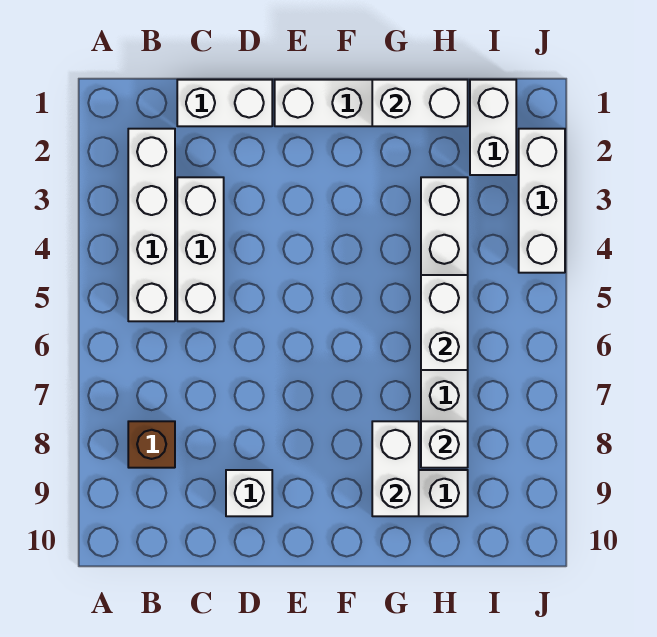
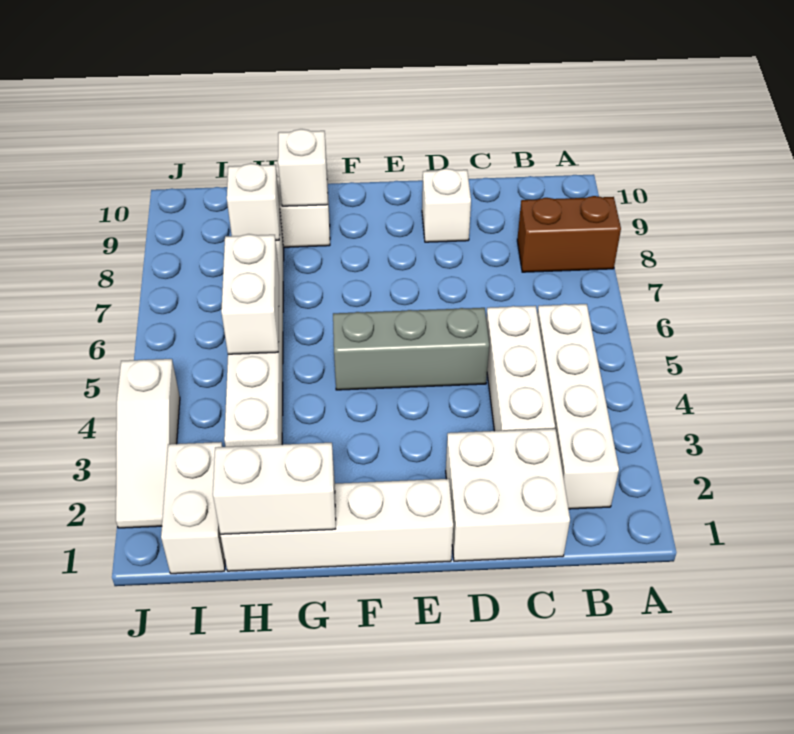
brown 1x1 brick [128,421,175,468] -> brown 1x2 brick [517,196,621,272]
white 1x2 brick [177,80,272,126] -> white 2x2 brick [446,429,570,561]
none -> grey 1x3 brick [333,308,489,390]
white 1x2 brick [372,421,419,516] -> white 1x1 brick [278,129,328,206]
white 1x3 brick [519,129,565,273] -> white 1x3 slope [116,359,180,528]

